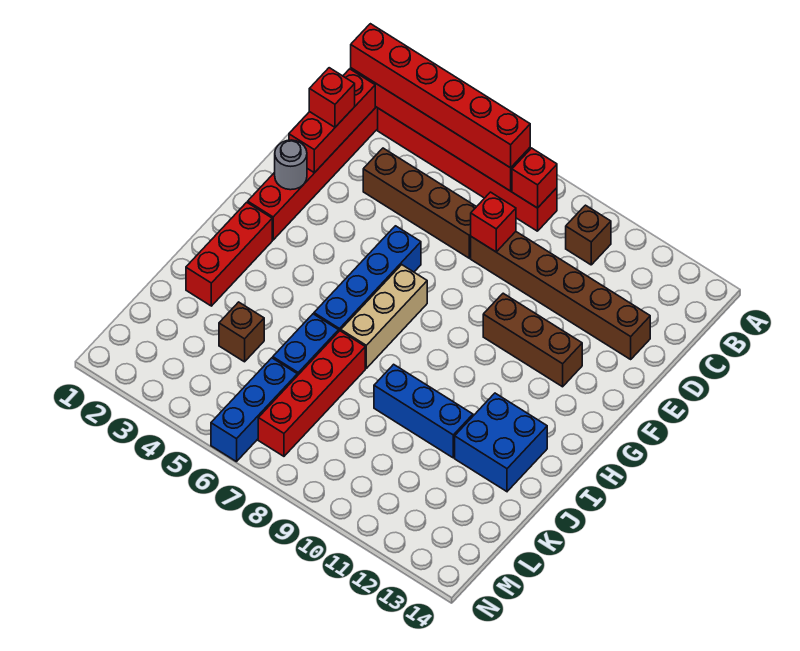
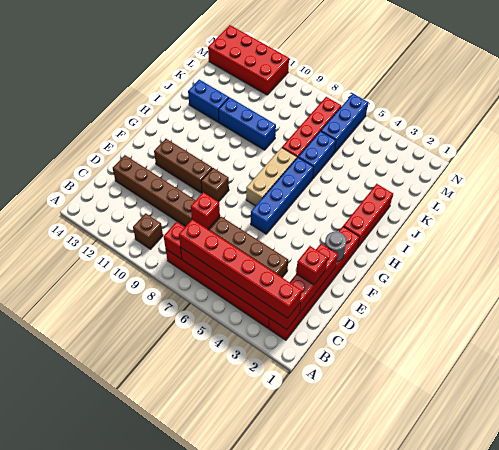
blue 2x2 brick [455,393,547,492] -> blue 1x2 brick [188,80,229,122]
brown 1x1 brick [219,302,264,362] -> brown 1x1 brick moved to [201,168,229,202]
none -> red 2x4 brick [208,25,289,95]

